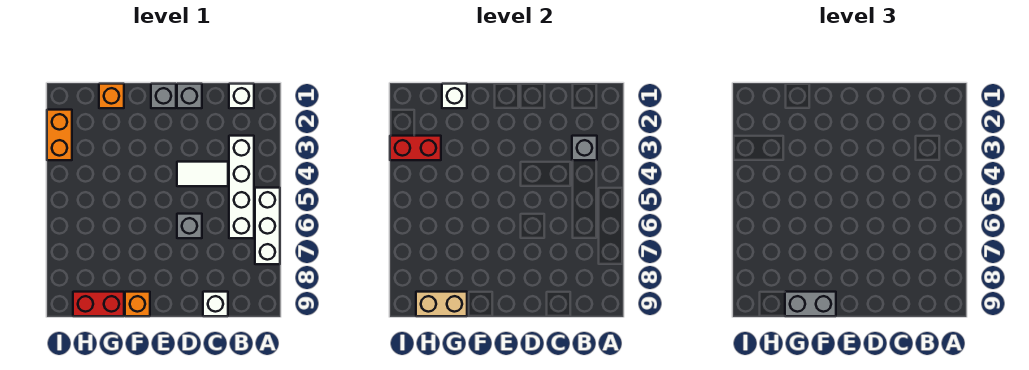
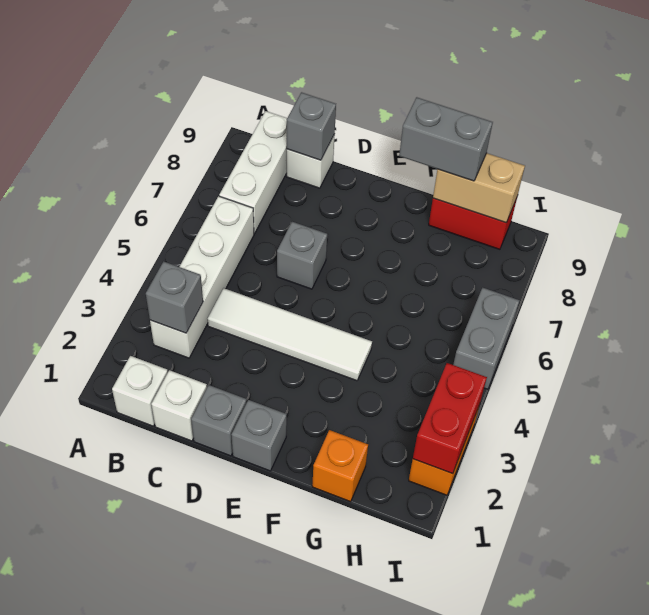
white 1x3 brick [255,188,280,264] -> white 1x3 brick moved to [219,111,287,233]
white 1x2 tile [177,162,228,186] -> white 1x4 tile [207,288,372,381]
none -> grey 1x1 brick [287,92,336,160]
orange 1x1 brick [125,292,150,316] -> none
white 1x1 brick [442,84,467,108] -> white 1x1 brick moved to [151,370,207,441]
red 1x2 brick [390,136,441,160] -> red 1x2 brick turned to [413,363,487,474]
none -> grey 1x2 brick [453,288,520,389]

